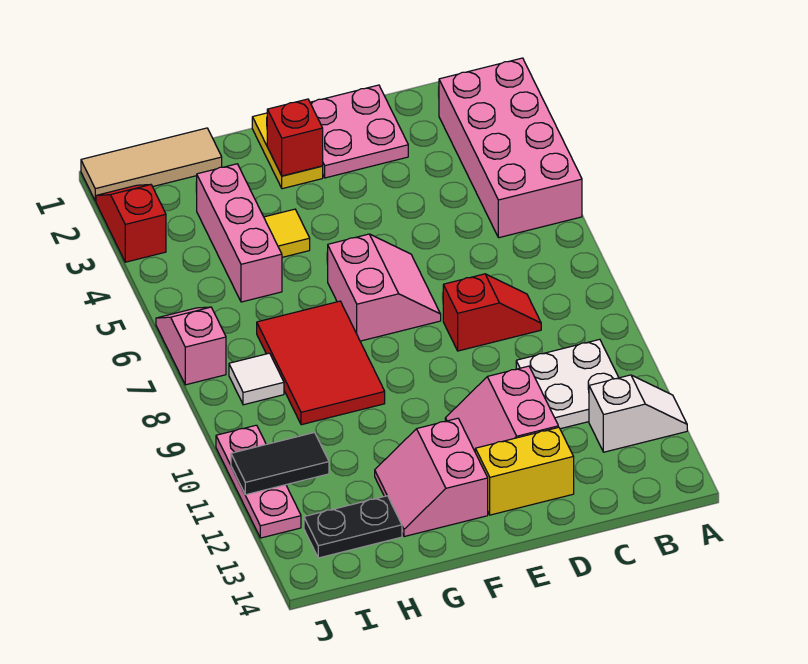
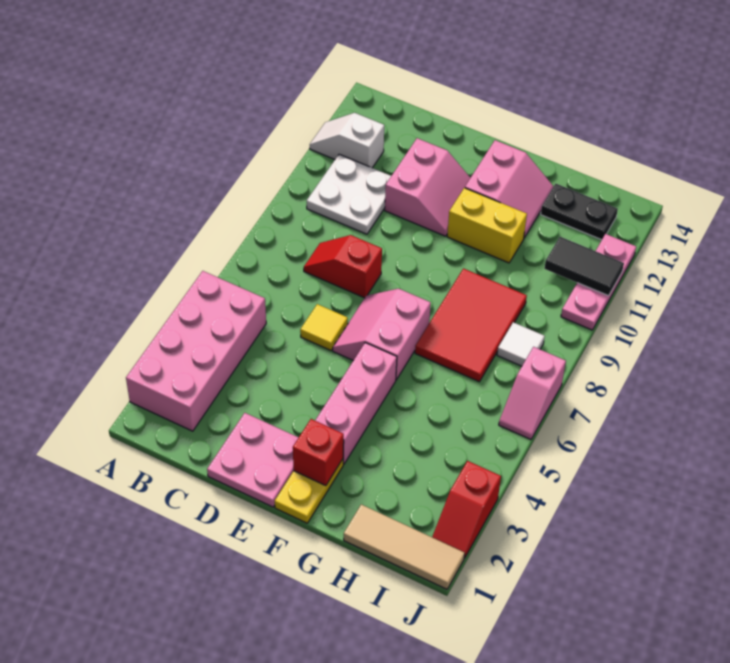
yellow 1x2 brick [475,427,574,515] -> yellow 1x2 brick moved to [447,188,527,263]
yellow 1x1 tile [264,209,310,257] -> yellow 1x1 tile moved to [300,304,348,350]
pink 1x3 brick [197,164,282,302] -> pink 1x3 brick moved to [315,343,397,464]

